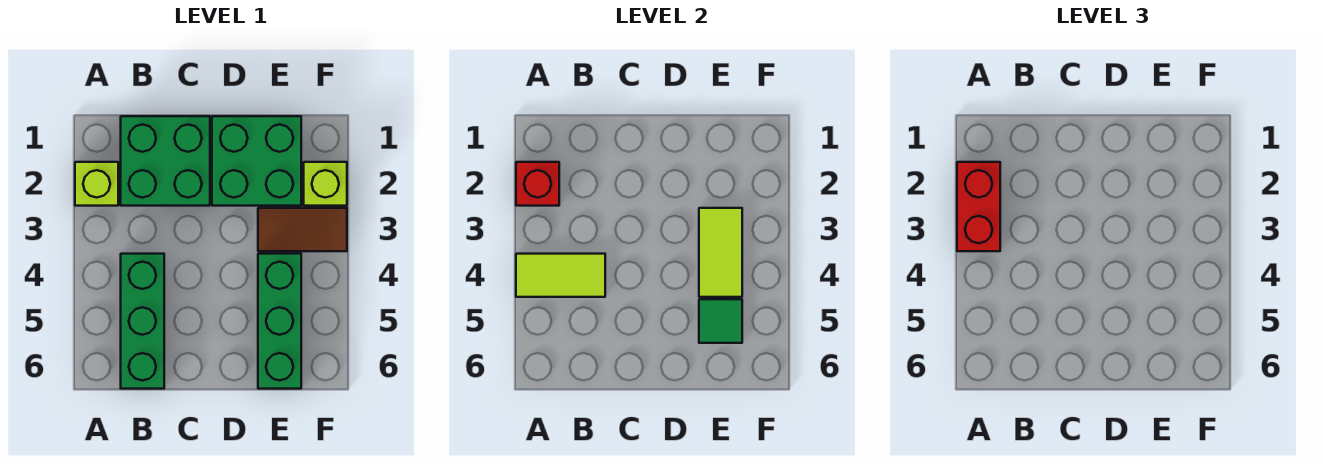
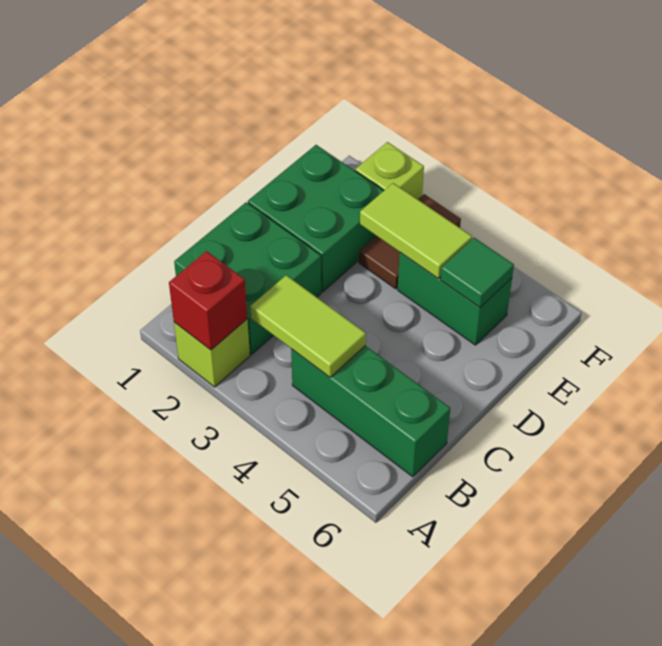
red 1x2 brick [957,162,1000,251] -> none
lime 1x2 tile [516,254,605,297] -> lime 1x2 tile turned to [250,275,366,377]
green 1x3 brick [258,254,301,389] -> green 1x2 brick [398,253,512,345]

